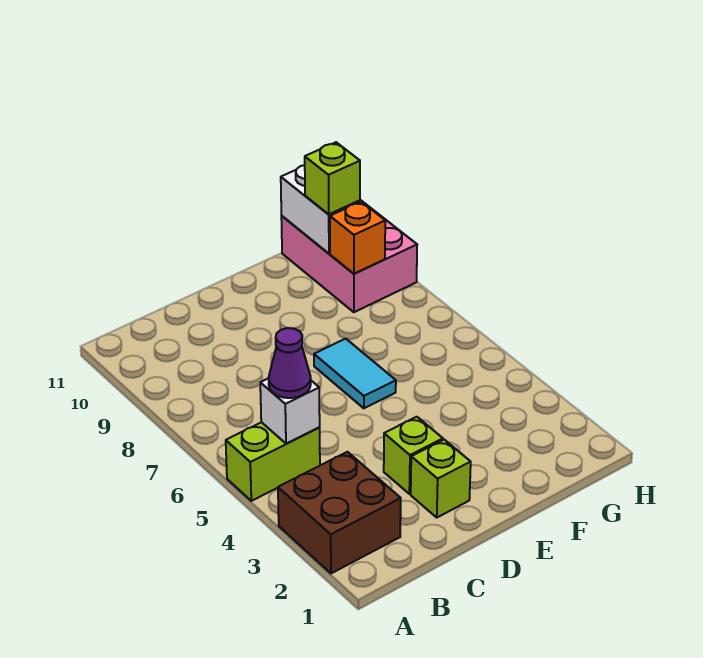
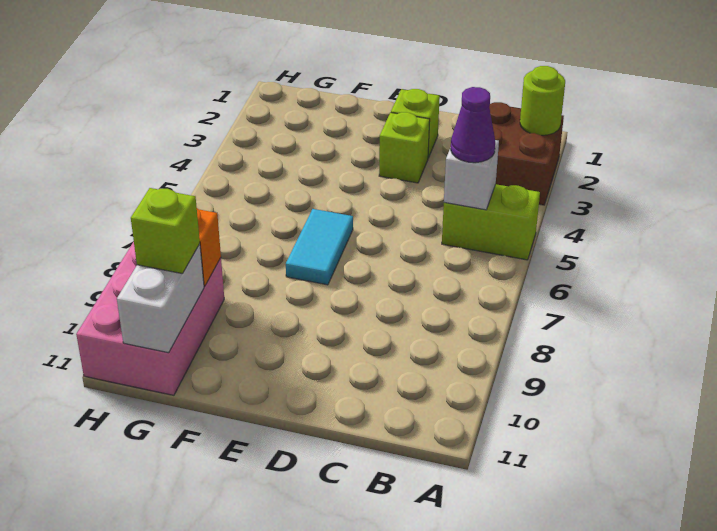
none -> lime 1x1 round brick [520,66,565,135]

